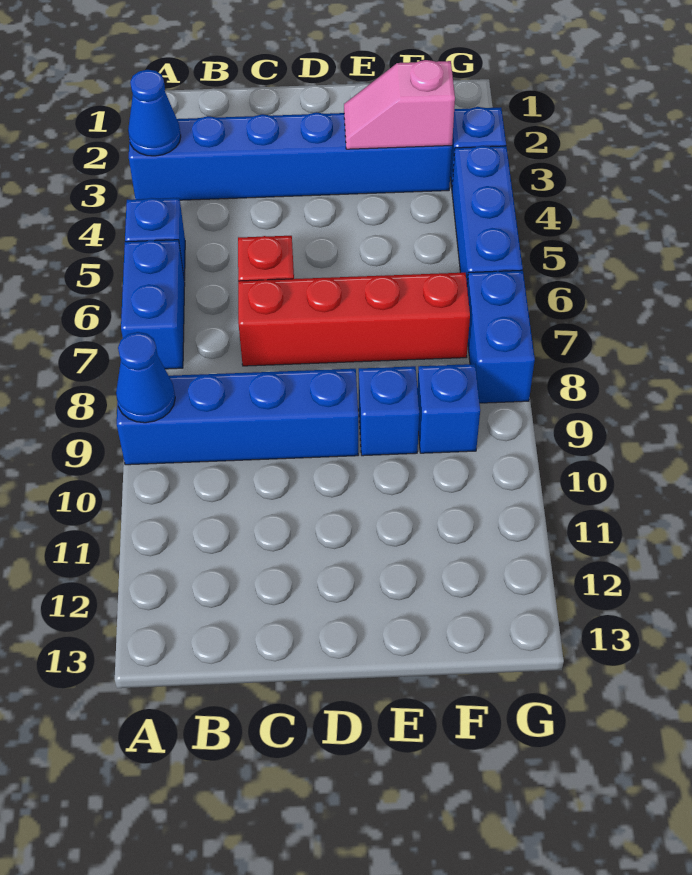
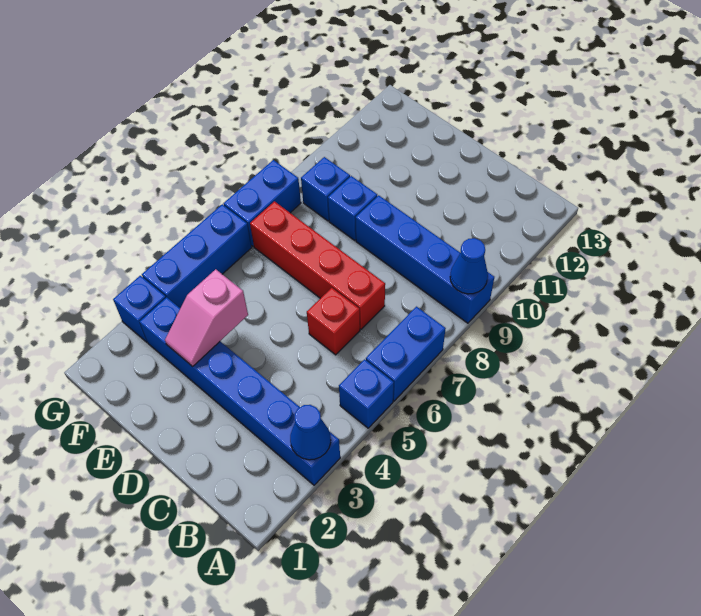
pink 1x2 slope [344,60,455,149] -> pink 1x2 slope turned to [165,269,248,366]

